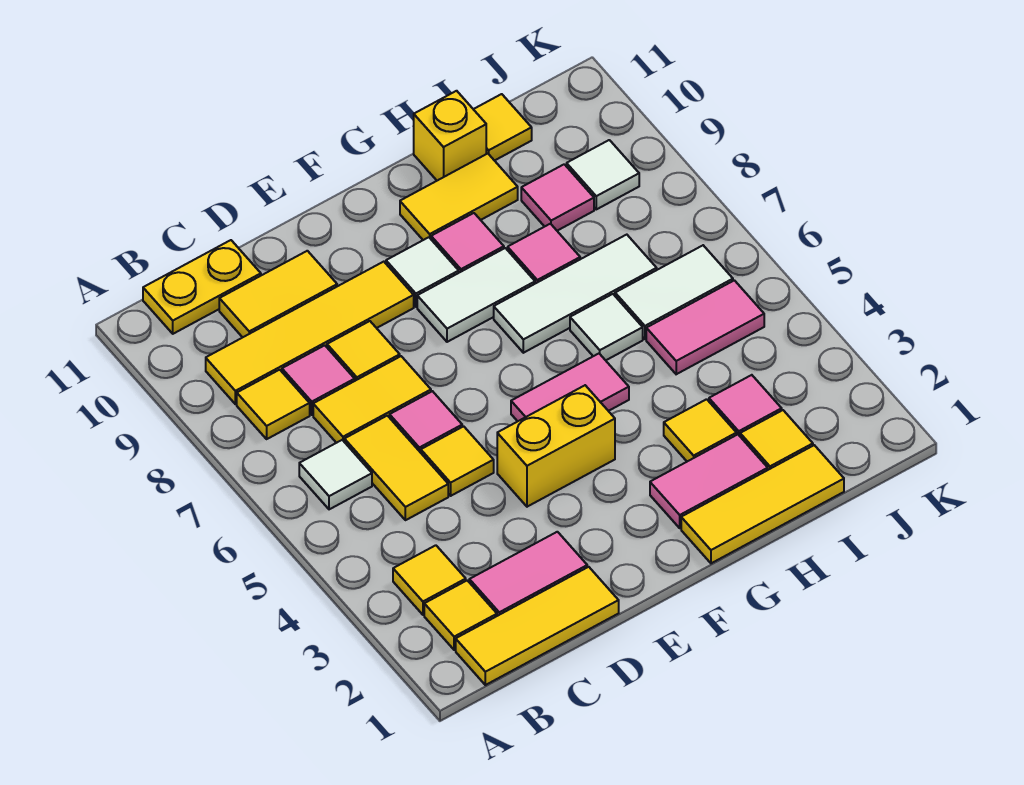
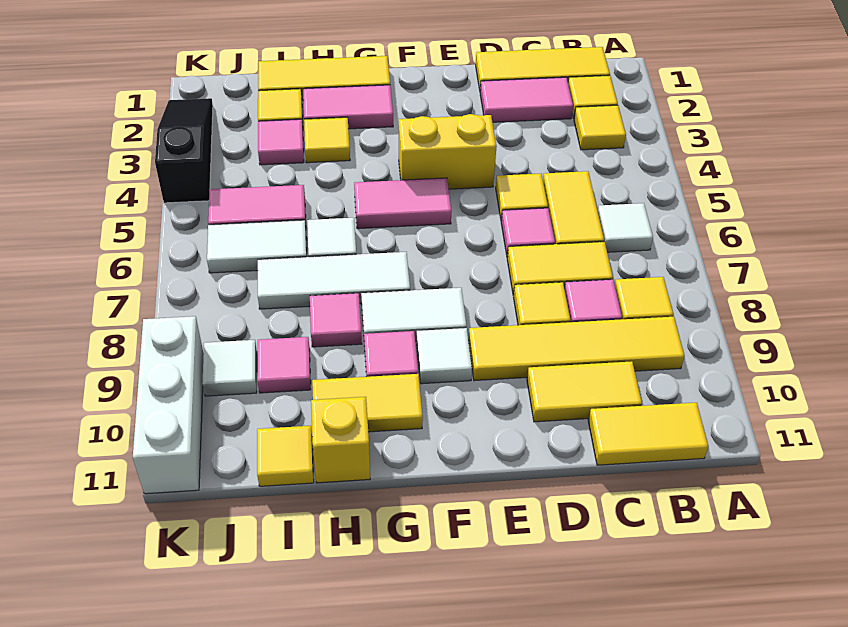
yellow 1x2 plate [143,240,261,334] -> yellow 1x2 tile [588,403,709,465]
none -> black 1x3 slope [155,98,213,203]
none -> white 1x3 brick [133,316,204,494]

